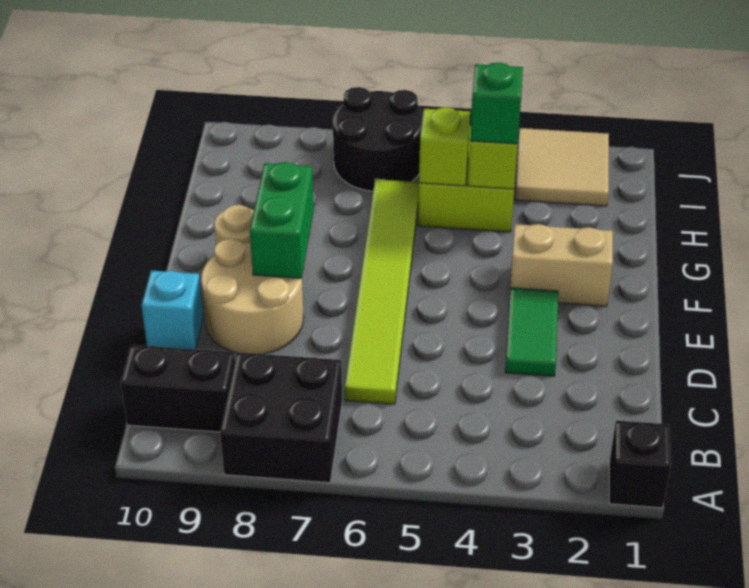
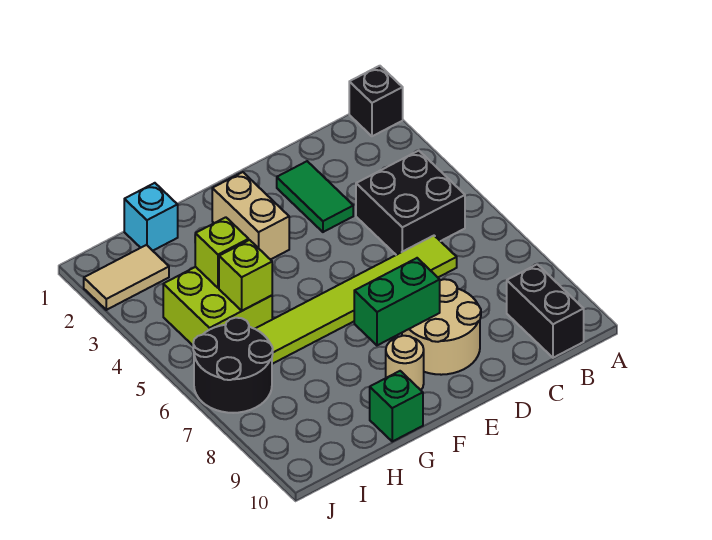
black 2x2 brick [220,352,342,483] -> black 2x2 brick moved to [356,150,465,255]
green 1x2 tile [505,288,558,376] -> green 1x2 tile turned to [277,161,353,232]
cyan 1x1 brick [141,271,203,350] -> cyan 1x1 brick moved to [124,183,178,251]
green 1x1 brick [470,63,523,144] -> green 1x1 brick moved to [370,371,423,441]
tan 2x2 tile [515,128,609,206] -> tan 1x2 tile [84,245,169,310]

